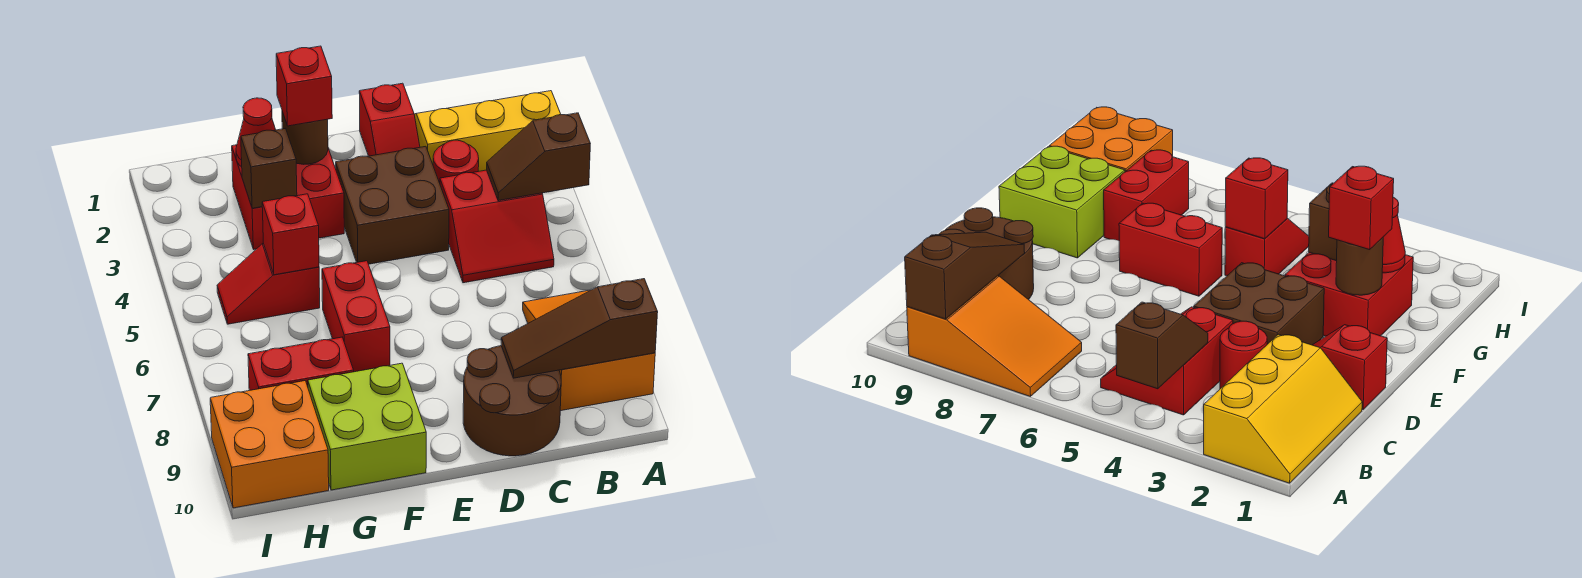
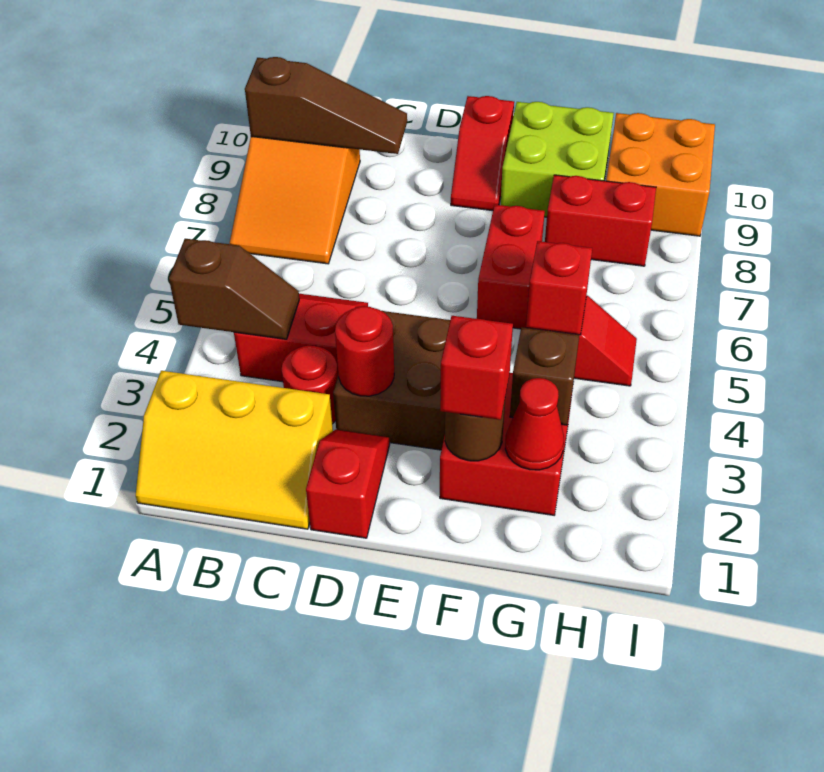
brown 2x2 round brick [463,346,561,456] -> none
none -> red 1x1 round brick [335,306,394,396]
none -> red 1x2 slope [451,96,514,211]

